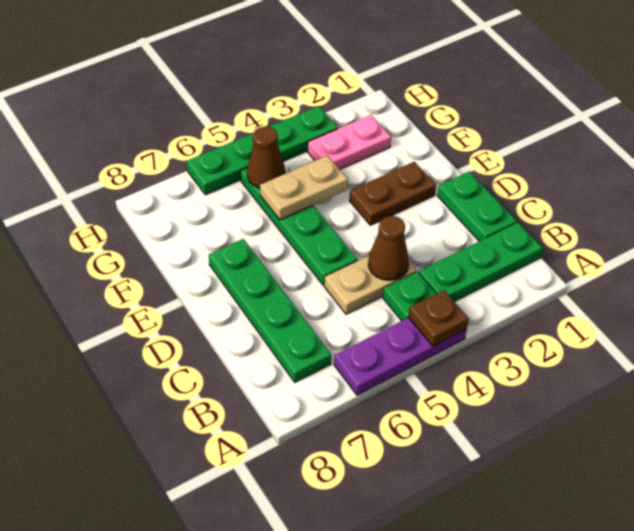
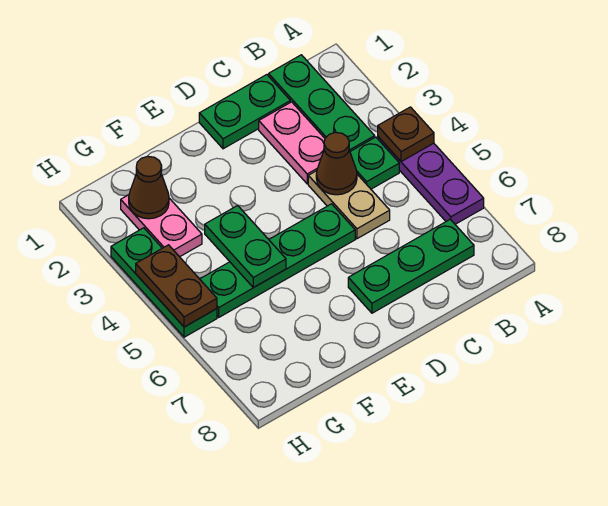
green 1x4 plate [209,239,331,382] -> green 1x3 plate [348,219,474,313]
none -> pink 1x2 plate [259,102,325,184]
brown 1x2 plate [349,162,436,225] -> brown 1x2 plate moved to [136,245,217,327]
tan 1x2 plate [260,156,348,220] -> green 1x2 plate [205,205,286,288]
brown 1x1 cone [247,126,285,188] -> brown 1x1 cone moved to [129,156,169,219]
green 1x4 plate [187,106,338,195] -> green 1x3 plate [111,228,217,337]

